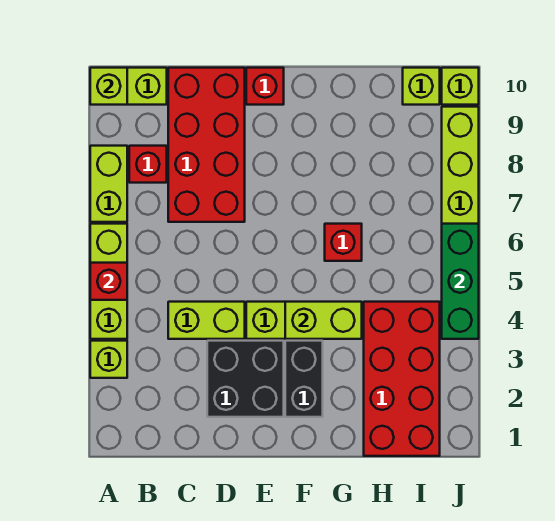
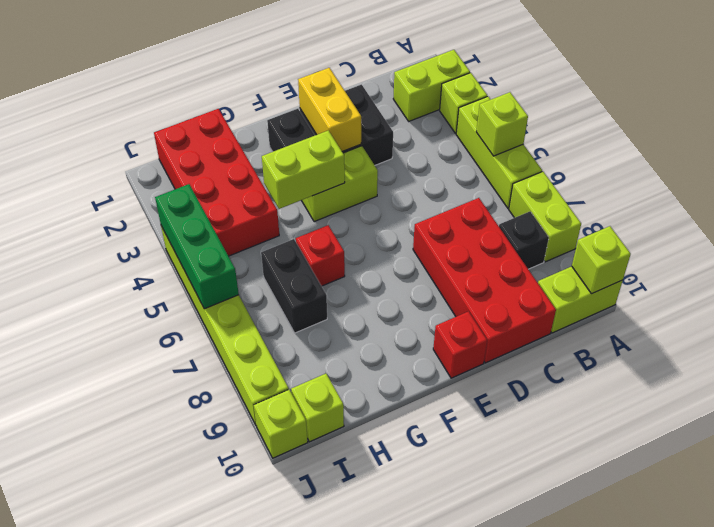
red 1x1 brick [90,263,127,300] -> lime 1x1 brick [476,92,528,156]
red 1x1 brick [129,146,167,183] -> black 1x1 brick [499,212,549,269]
lime 1x2 brick [168,302,245,339] -> lime 1x2 brick moved to [393,50,470,121]
none -> yellow 1x2 brick [298,68,361,152]
none -> black 1x2 brick [261,239,327,333]

